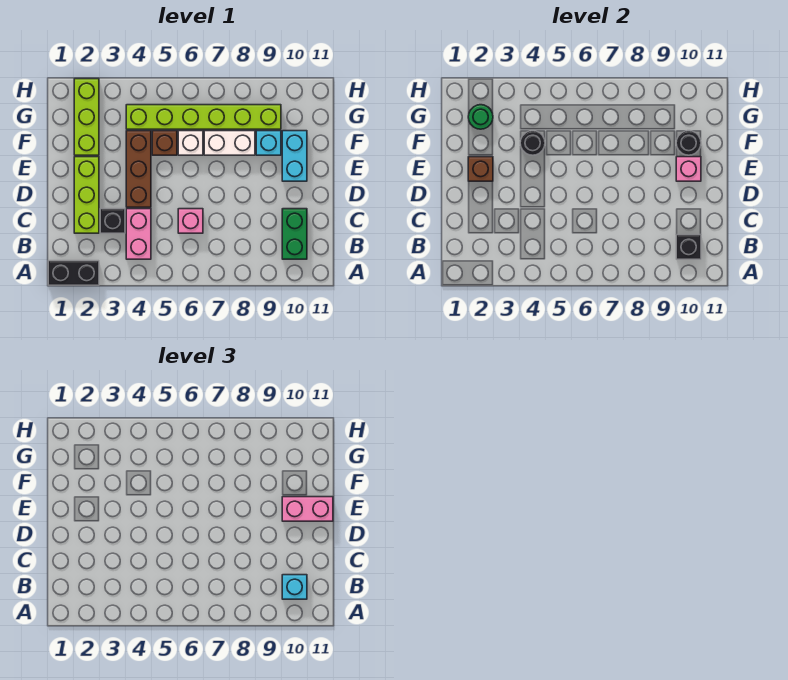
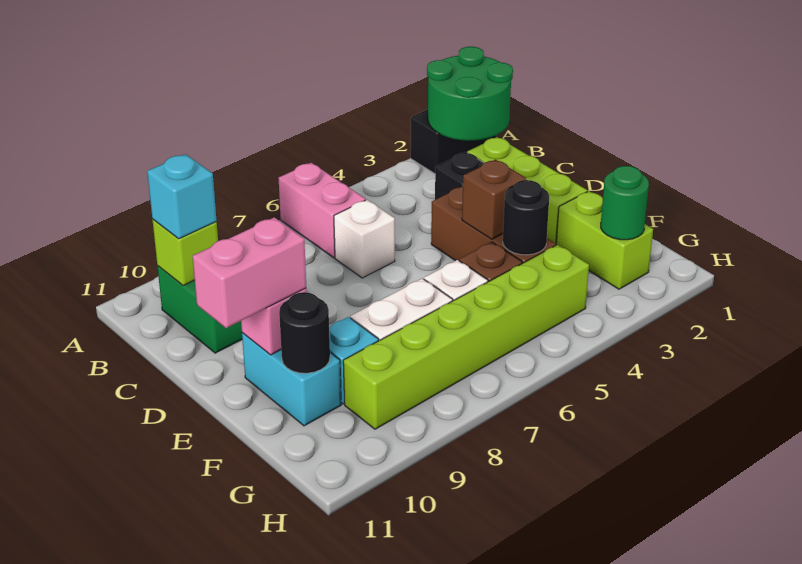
none -> green 2x2 round brick [427,47,513,141]
pink 1x2 brick [126,209,151,259] -> pink 1x2 brick moved to [279,163,366,258]
black 1x1 brick [676,235,701,259] -> lime 1x1 brick [152,219,218,286]
pink 1x1 brick [178,209,203,233] -> white 1x1 brick [334,200,395,278]
brown 1x1 brick [468,157,493,181] -> brown 1x1 brick moved to [462,159,526,239]
lime 1x3 brick [74,79,99,155] -> lime 1x2 brick [556,191,653,289]

